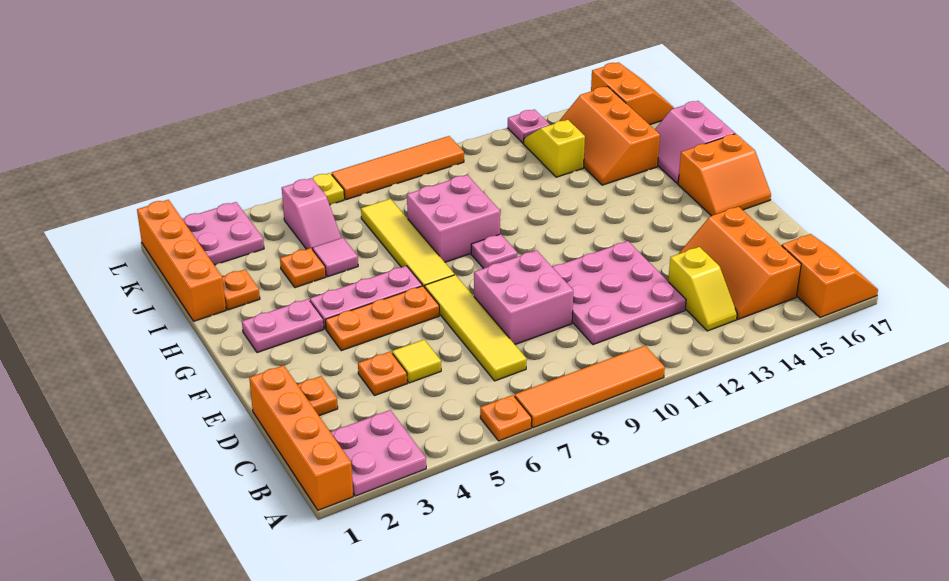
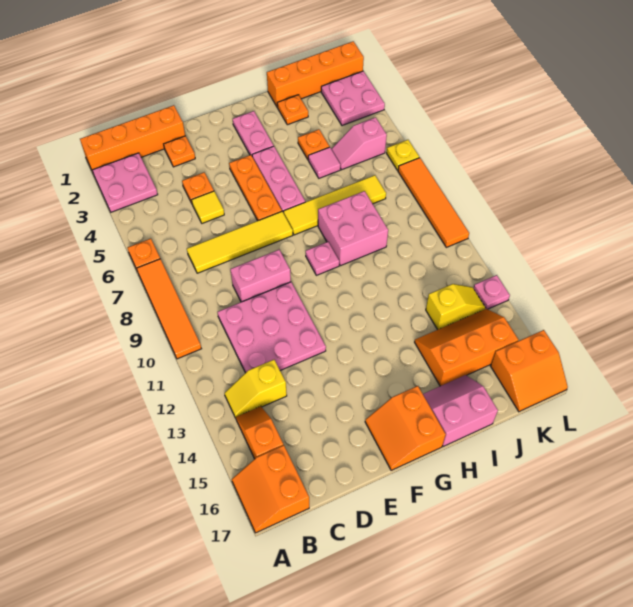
orange 2x2 slope [782,234,878,317] -> orange 2x2 slope turned to [232,445,309,533]
orange 2x3 slope [679,207,801,319] -> orange 1x2 slope [236,406,283,459]
pink 2x2 brick [474,250,573,344] -> pink 1x2 brick [230,250,291,302]

